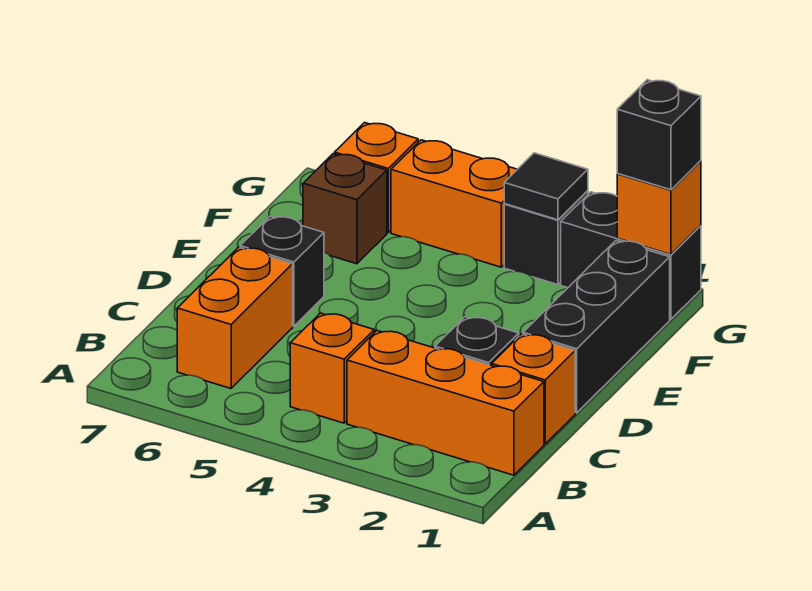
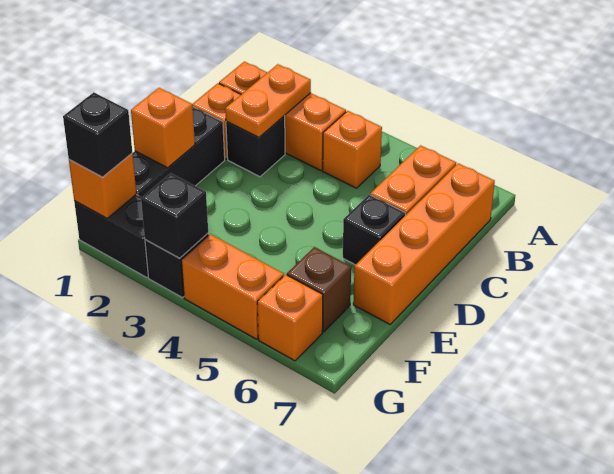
none -> orange 1x2 plate [225,64,311,137]
none -> orange 1x4 brick [353,163,495,324]
none -> orange 1x1 brick [131,88,195,168]
black 1x1 tile [504,153,588,220] -> black 1x1 brick [141,173,208,258]

